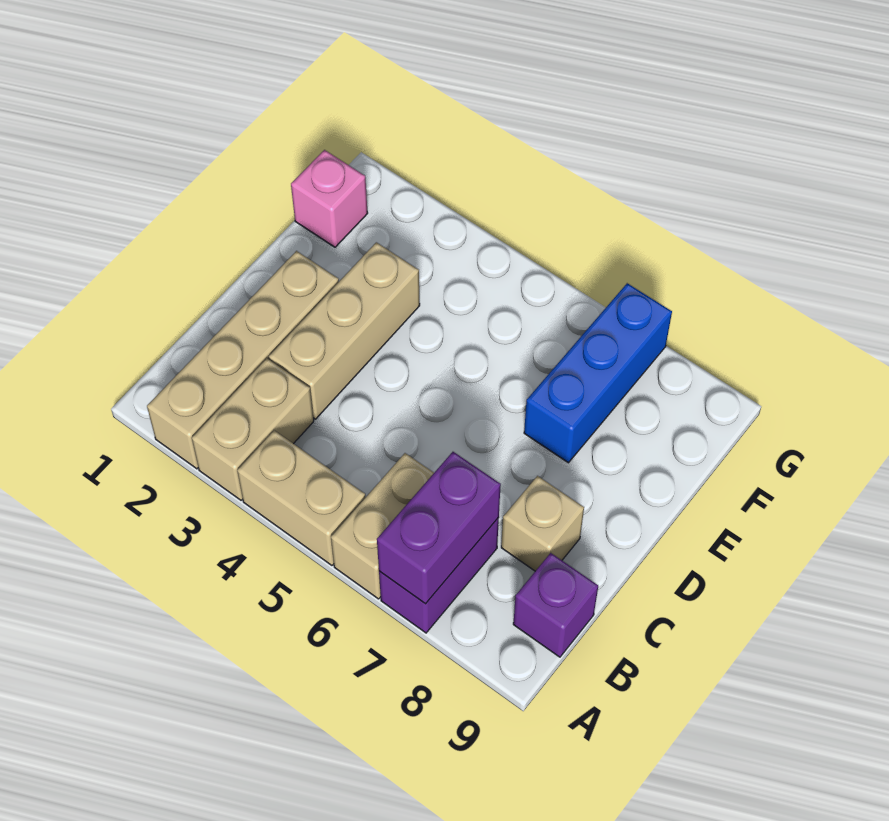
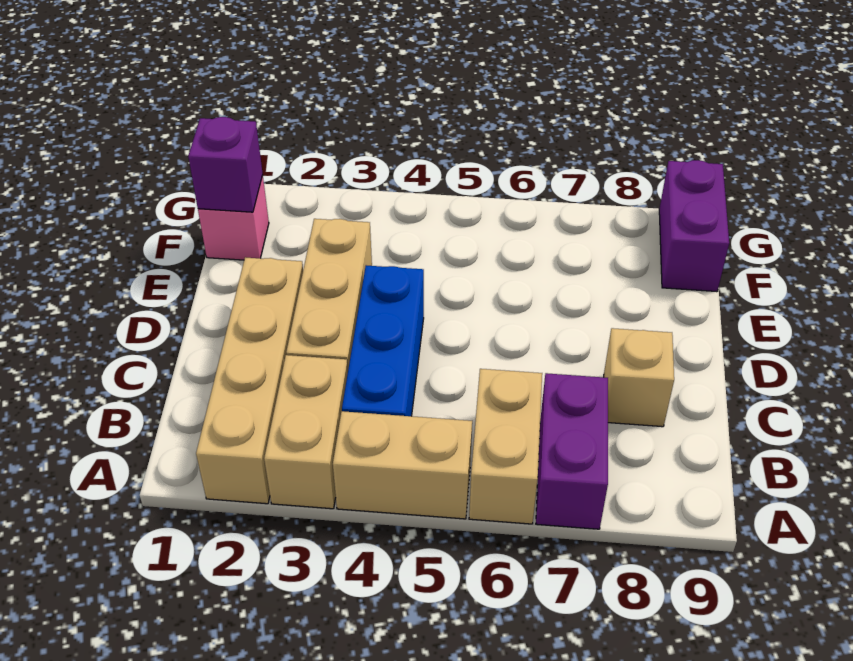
purple 1x2 brick [377,452,501,604] -> purple 1x2 brick moved to [659,160,729,292]
purple 1x1 brick [513,553,598,657] -> purple 1x1 brick moved to [188,117,263,212]
blue 1x3 brick [524,283,672,463] -> blue 1x3 brick moved to [342,265,424,416]

